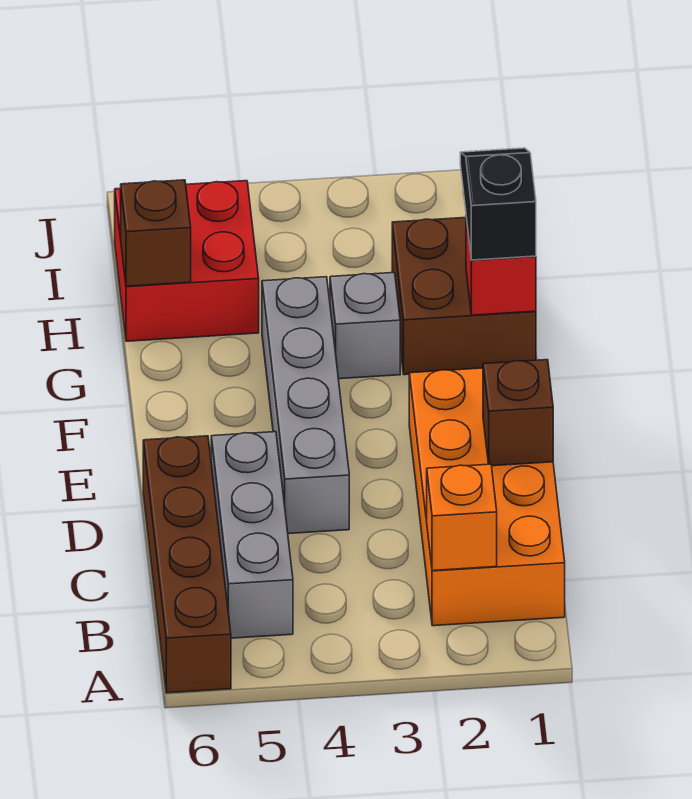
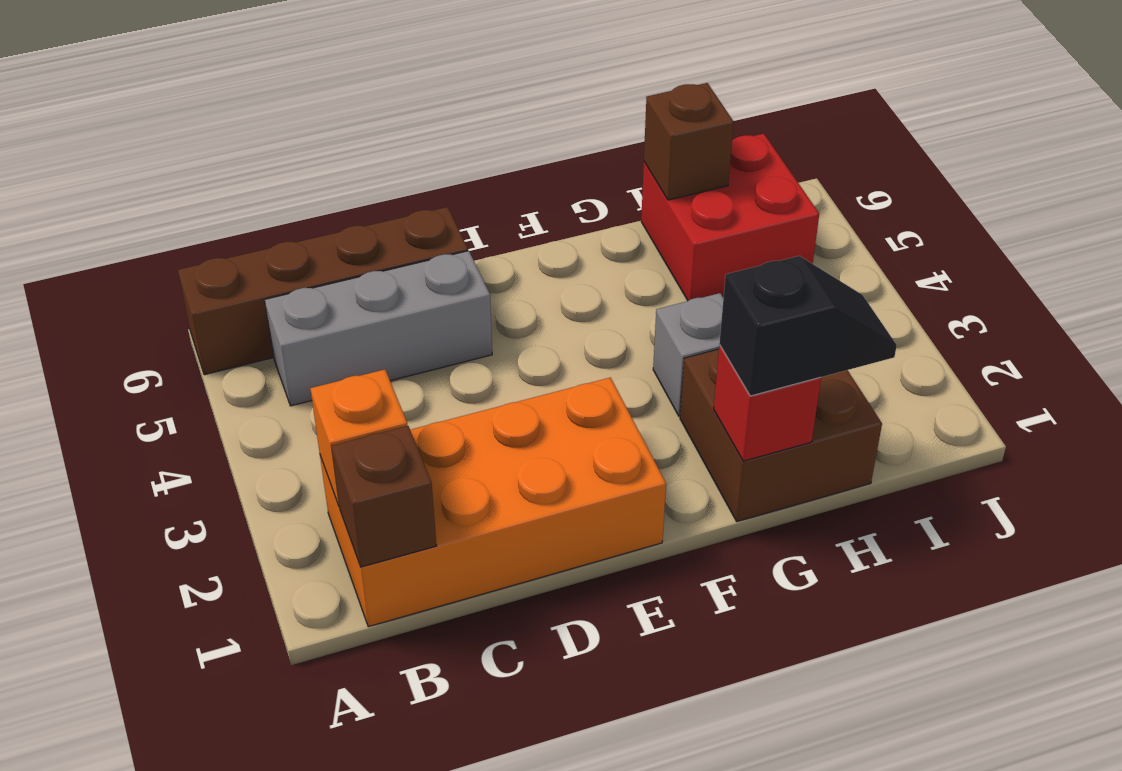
brown 1x1 brick [483,360,553,466] -> brown 1x1 brick moved to [331,426,437,567]
grey 1x4 brick [262,277,349,534] -> none

